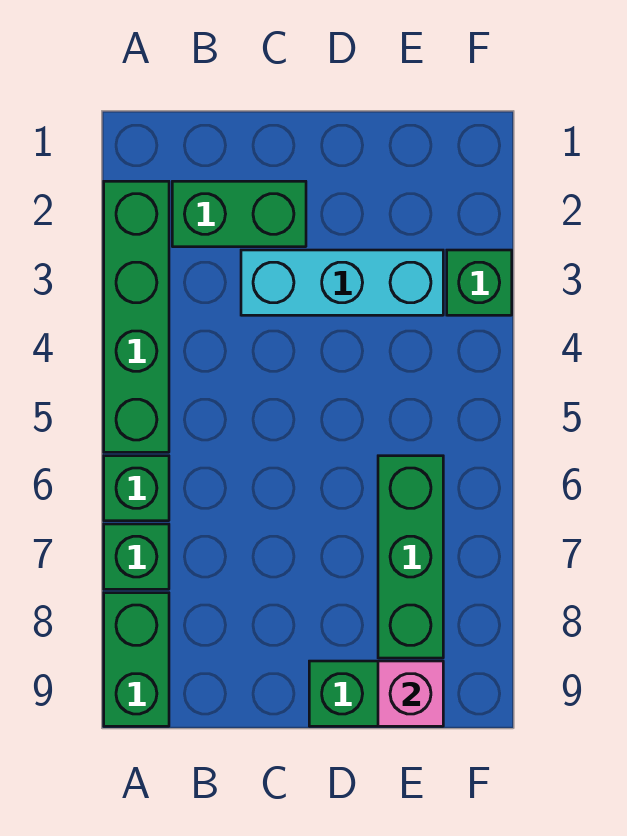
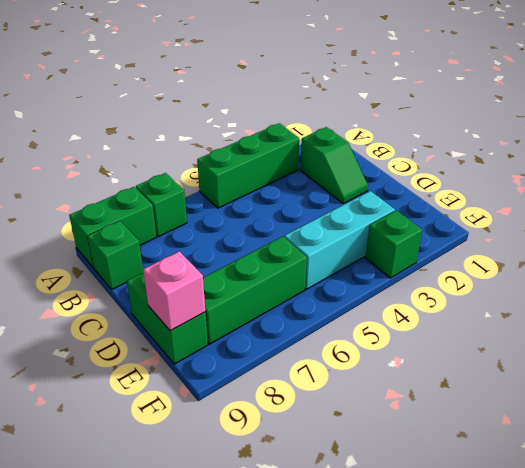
green 1x4 brick [104,181,169,452] -> green 1x3 brick [197,123,299,208]
green 1x1 brick [104,456,169,521] -> green 1x1 brick moved to [87,221,143,289]
green 1x2 brick [172,181,306,247] -> green 1x2 slope [300,127,368,203]
cyan 1x3 brick [241,250,443,315] -> cyan 1x3 brick turned to [284,191,395,289]

